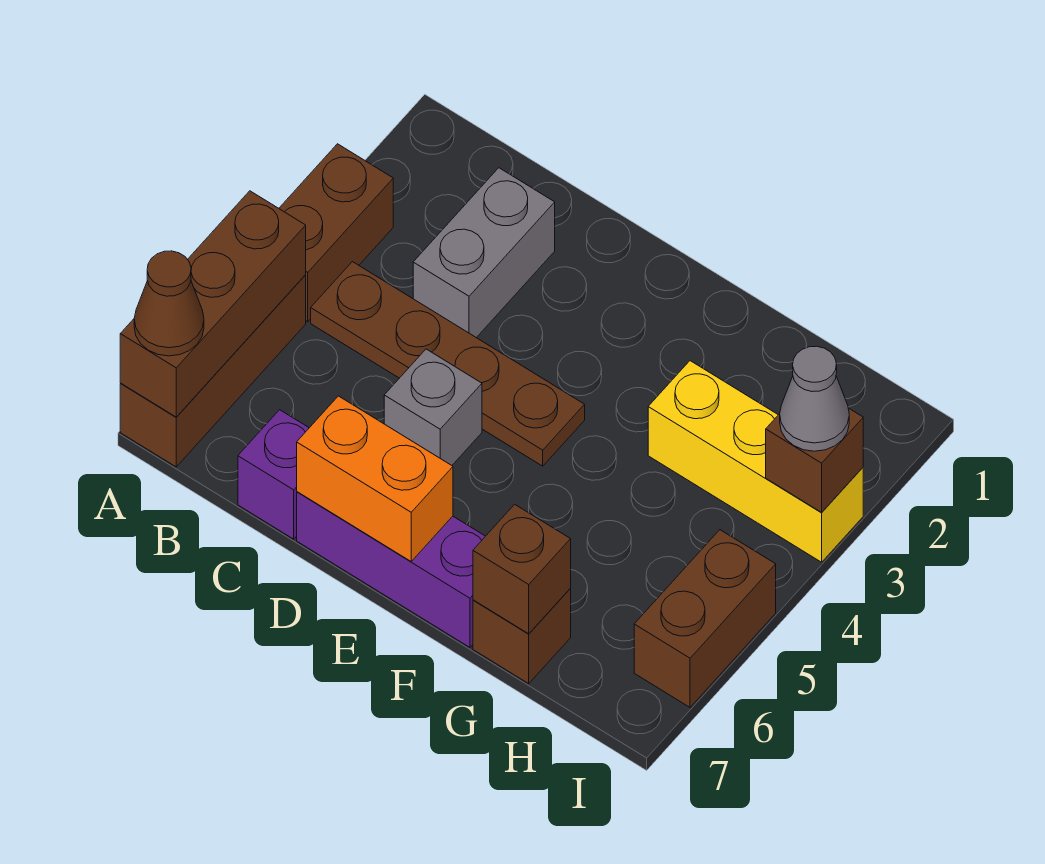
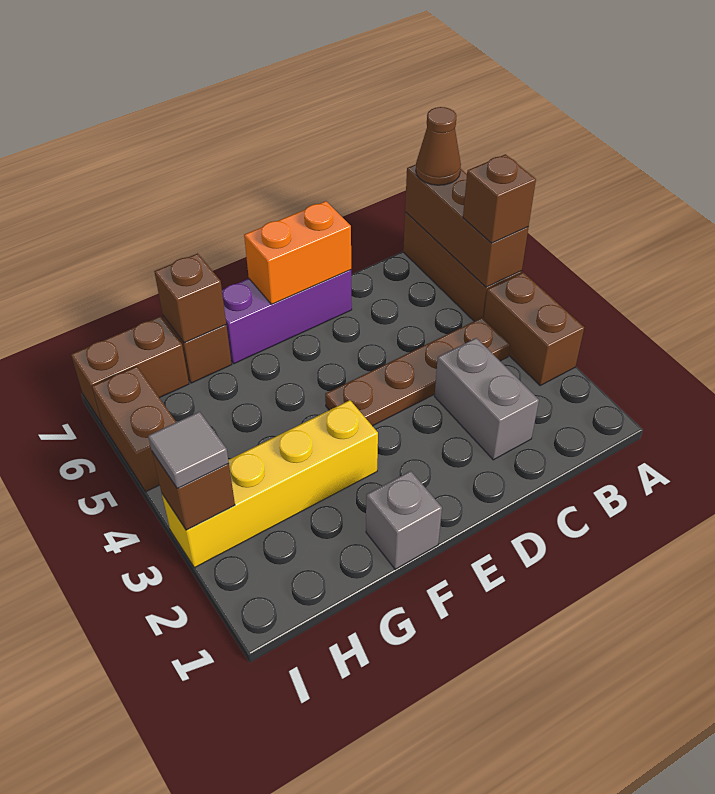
none -> brown 1x1 brick [463,154,536,243]
purple 1x1 brick [238,410,309,539] -> none
grey 1x1 brick [384,349,482,465] -> grey 1x1 brick moved to [366,471,442,569]
yellow 1x3 brick [648,361,863,562] -> yellow 1x4 brick [162,400,378,568]
none -> brown 1x2 brick [71,316,189,423]
grey 1x1 cone [780,346,849,451] -> grey 1x1 tile [148,412,229,489]

